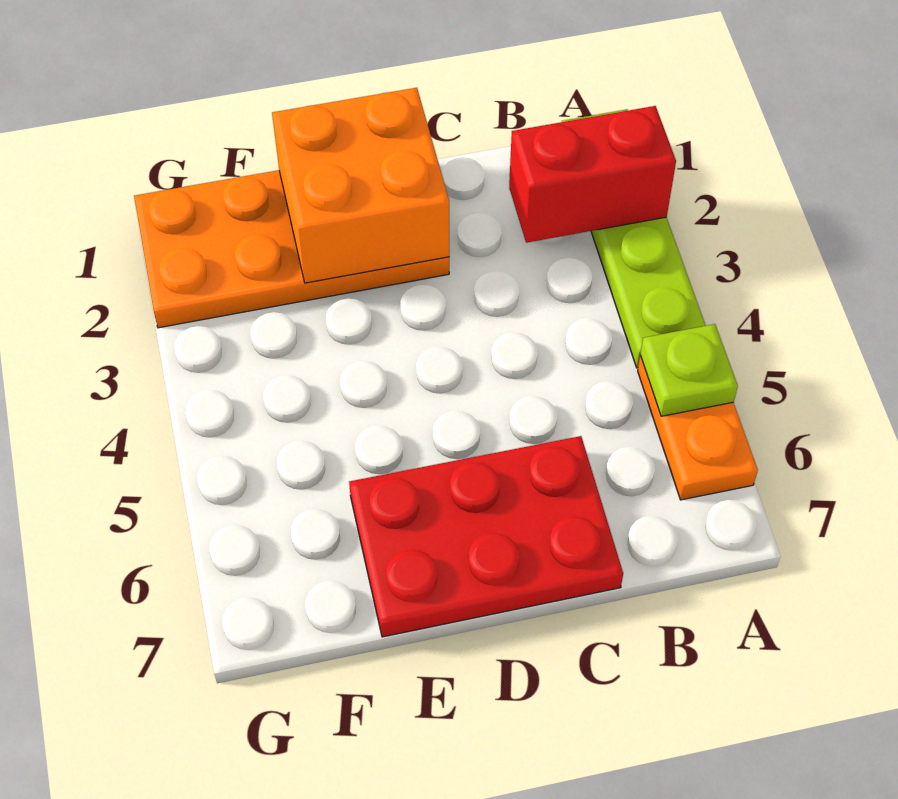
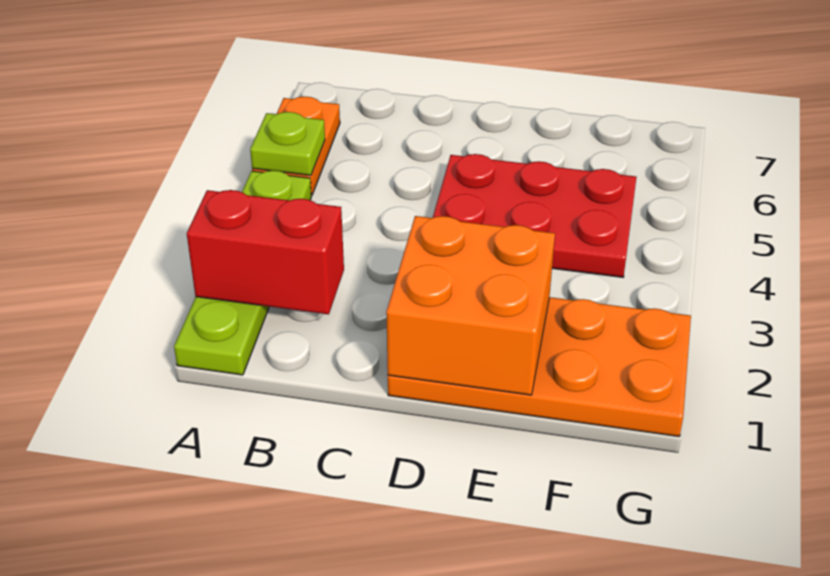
red 2x3 plate [349,436,623,637] -> red 2x3 plate moved to [433,154,637,277]

